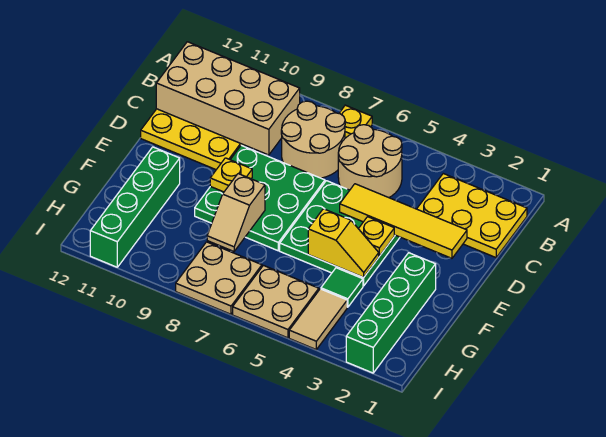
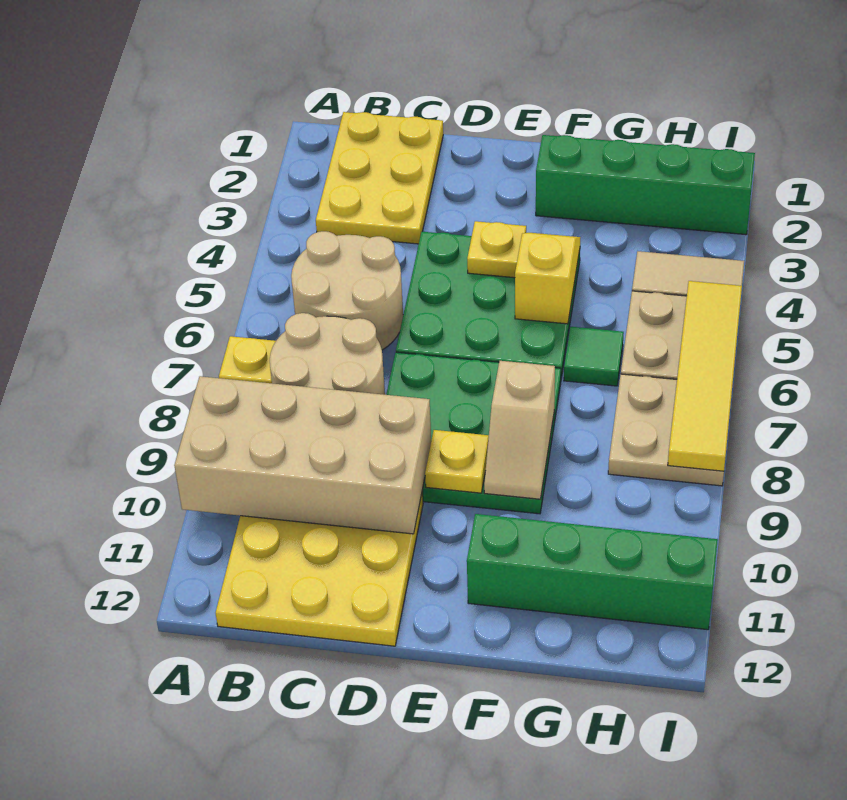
tan 2x4 brick [156,42,300,155] -> tan 2x4 brick turned to [174,376,431,534]
yellow 1x4 tile [340,184,467,258] -> yellow 1x4 tile moved to [668,281,742,471]
tan 1x2 slope [207,174,265,251] -> tan 1x2 slope turned to [484,361,555,499]
green 1x1 tile [321,268,363,307] -> green 1x1 tile moved to [564,327,624,386]

